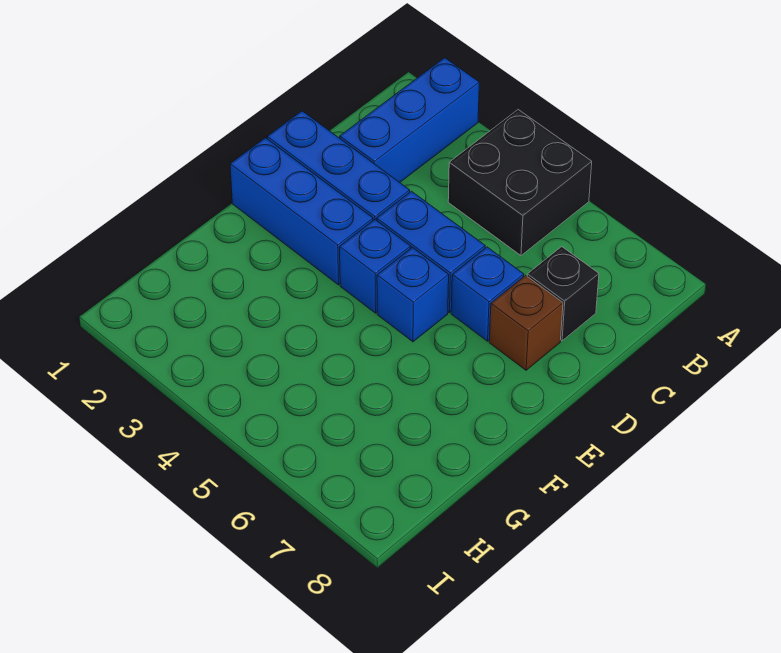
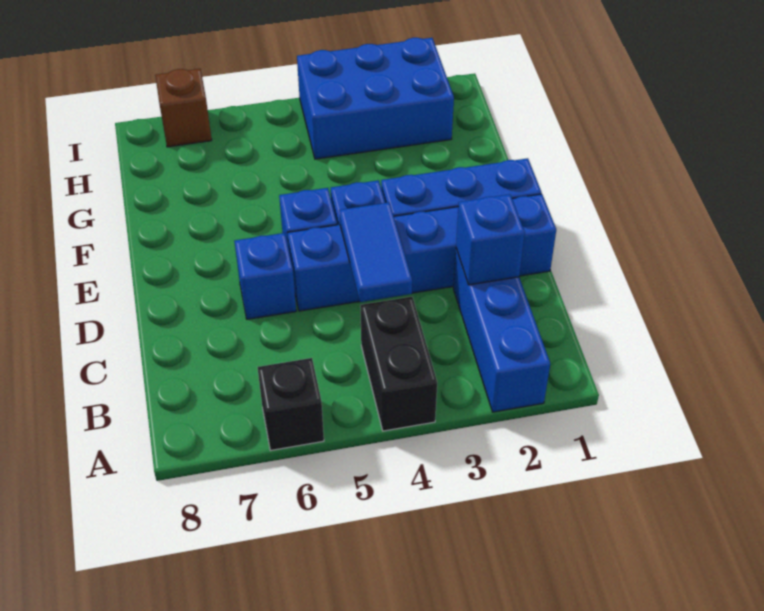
black 2x2 brick [448,110,592,255] -> black 1x2 brick [360,297,437,431]
none -> blue 1x1 brick [456,194,525,285]
none -> blue 1x2 tile [339,202,412,302]
black 1x1 brick [527,247,599,341] -> black 1x1 brick moved to [258,358,324,450]
brown 1x1 brick [489,275,563,370] -> brown 1x1 brick moved to [155,69,212,147]
none -> blue 2x3 brick [297,38,454,159]

